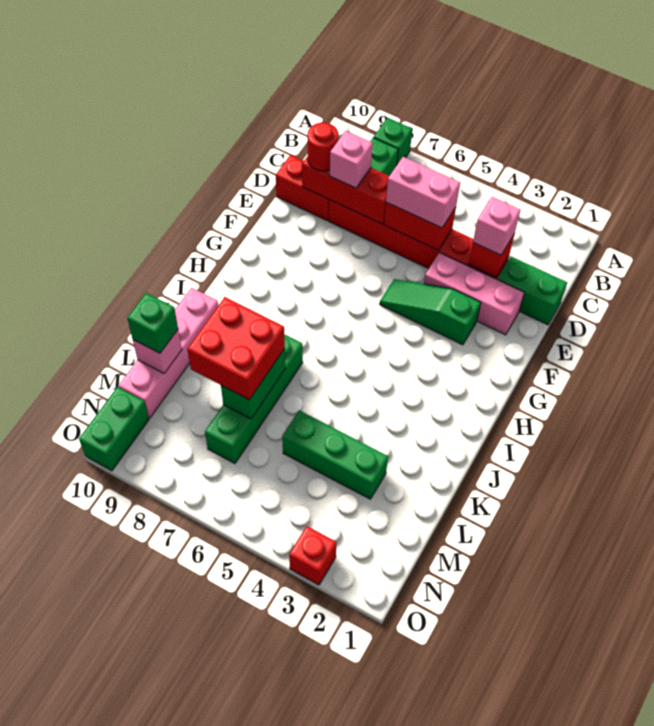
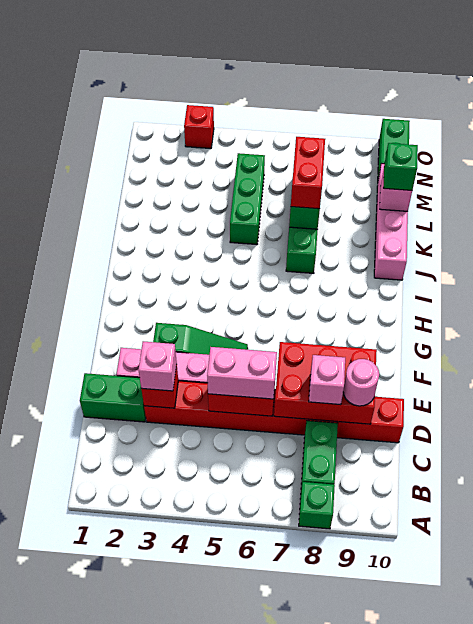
red 1x3 brick [302,156,389,224] -> red 2x3 brick [274,342,377,424]
red 1x1 round brick [308,122,338,171] -> pink 1x1 round brick [343,359,379,406]
red 2x2 brick [187,297,285,400] -> red 1x2 brick [291,137,325,209]
green 1x3 brick [282,410,388,499] -> green 1x3 brick turned to [230,153,265,245]

